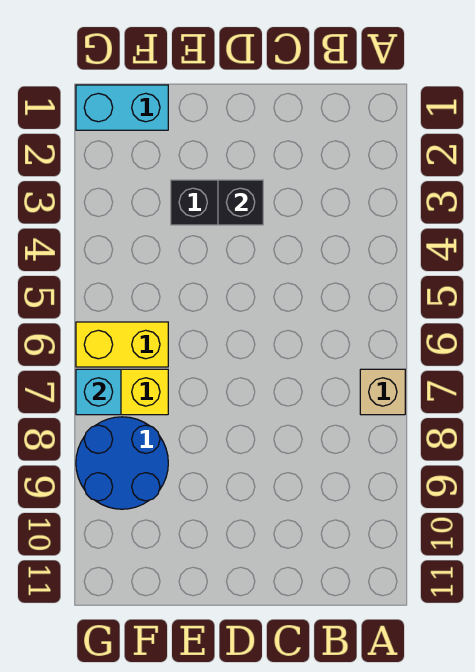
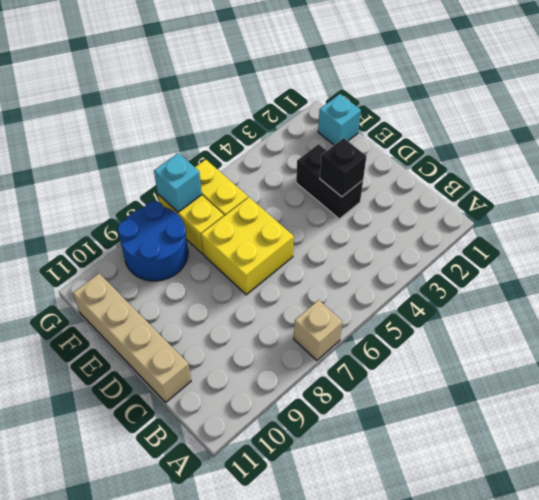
none -> tan 1x4 brick [73,274,191,402]
none -> yellow 2x2 brick [201,197,294,295]
cyan 1x2 brick [76,85,168,130] -> cyan 1x1 brick [318,94,361,145]

